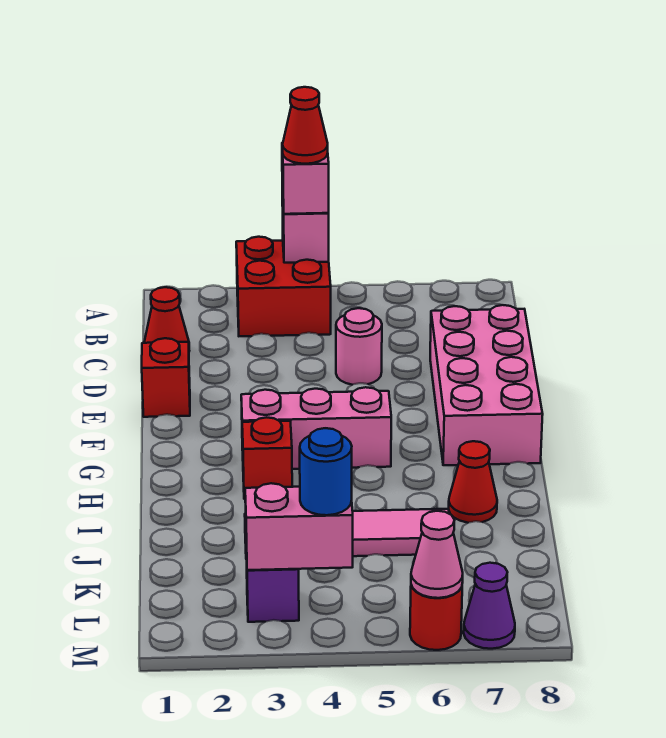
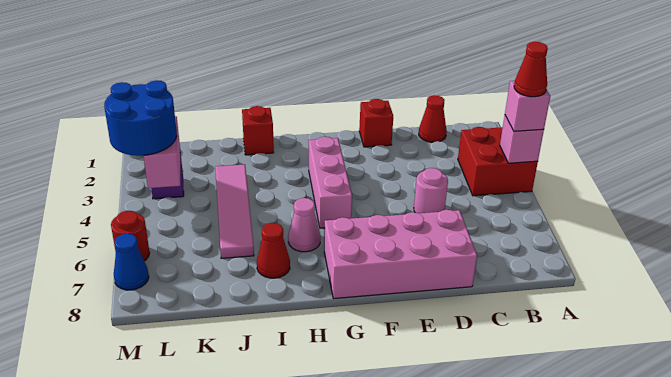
red 1x1 brick [242,417,292,499] -> red 1x1 brick moved to [242,106,274,155]
blue 1x1 round brick [300,428,352,515] -> blue 2x2 round brick [104,80,177,156]
pink 1x1 cone [411,511,463,598] -> pink 1x1 cone moved to [288,198,320,252]
purple 1x1 cone [464,563,515,649] -> blue 1x1 cone [114,234,149,290]

